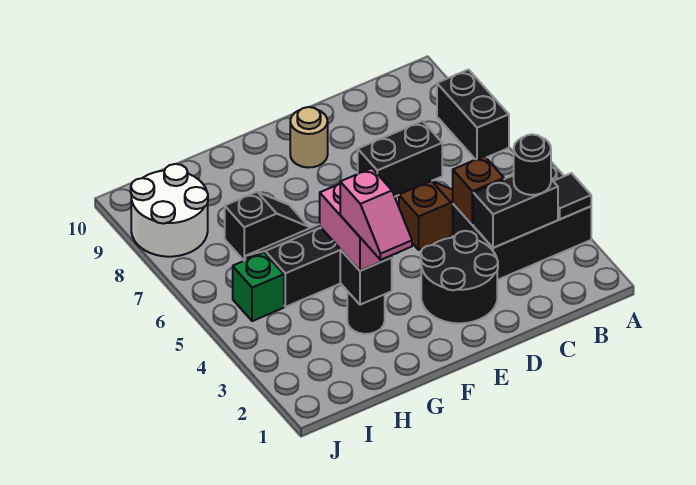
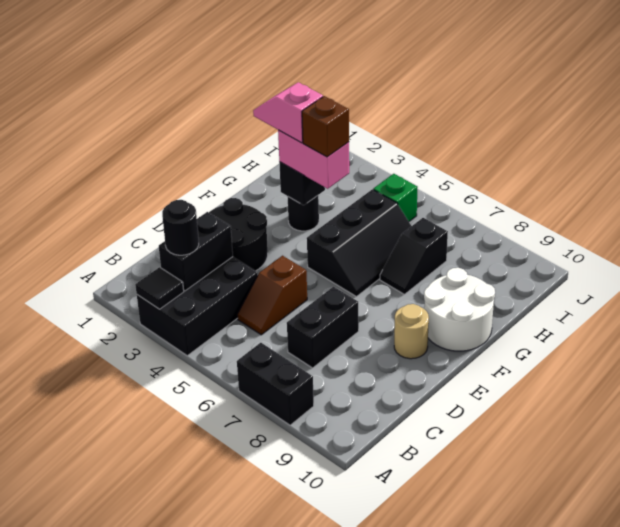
brown 1x1 brick [453,156,504,225] -> brown 1x1 brick moved to [302,96,349,157]
white 2x2 round brick [131,164,208,257] -> white 2x2 round brick moved to [424,268,495,351]

